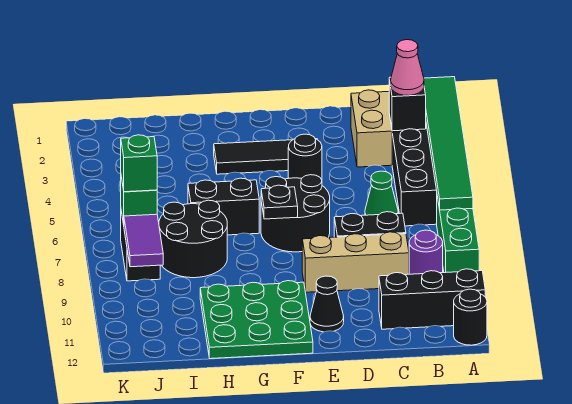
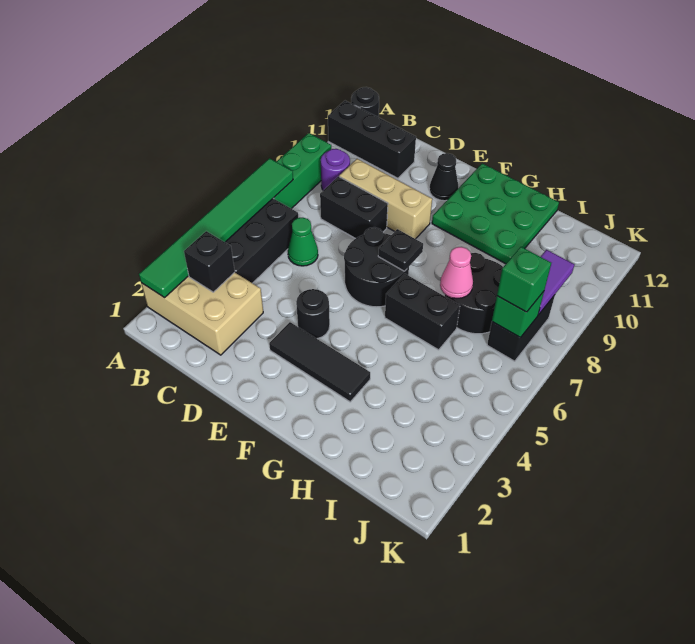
pink 1x1 cone [391,40,424,96] -> pink 1x1 cone moved to [440,247,473,298]

